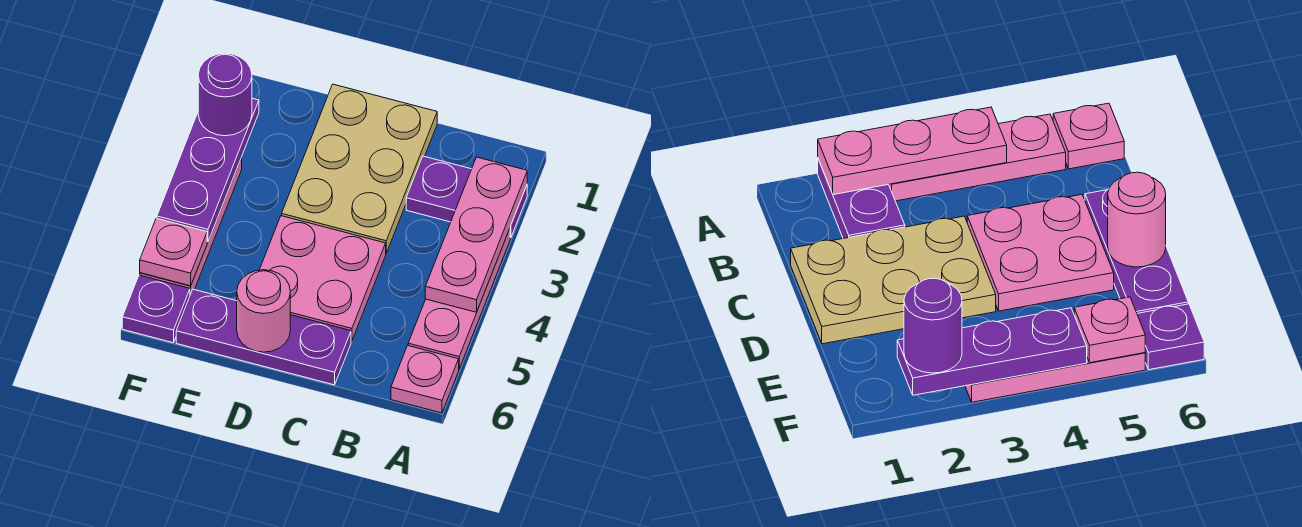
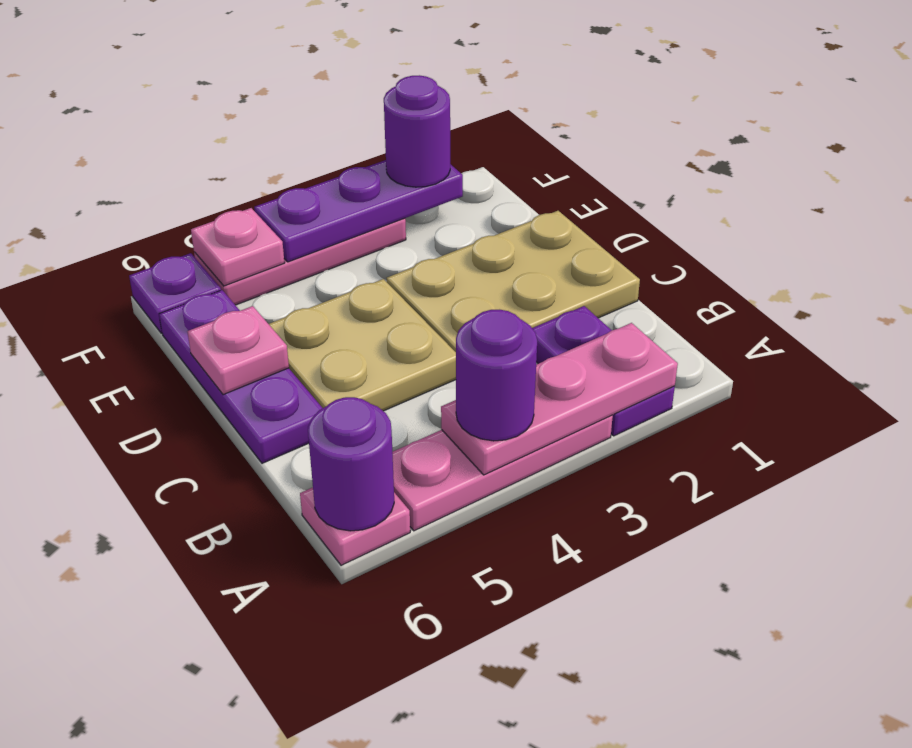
none -> purple 1x1 round brick [456,310,537,441]
none -> purple 1x1 round brick [308,397,394,531]
pink 2x2 plate [260,216,386,341] -> tan 2x2 plate [269,279,456,411]
pink 1x1 round brick [237,270,290,352] -> pink 1x1 plate [187,306,289,395]

